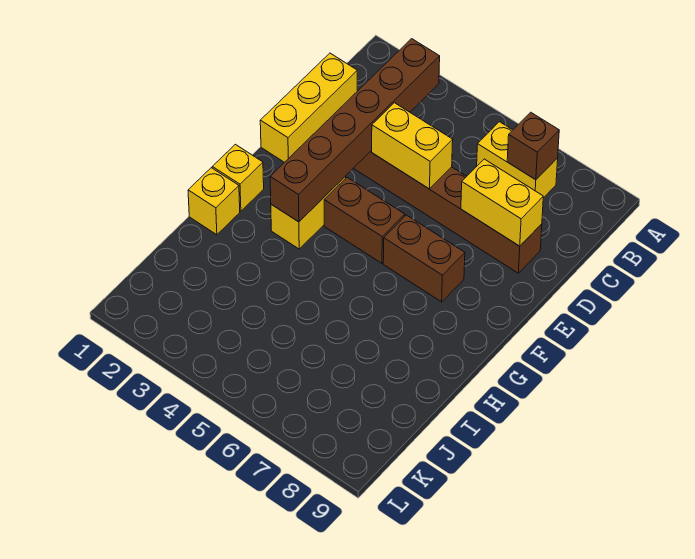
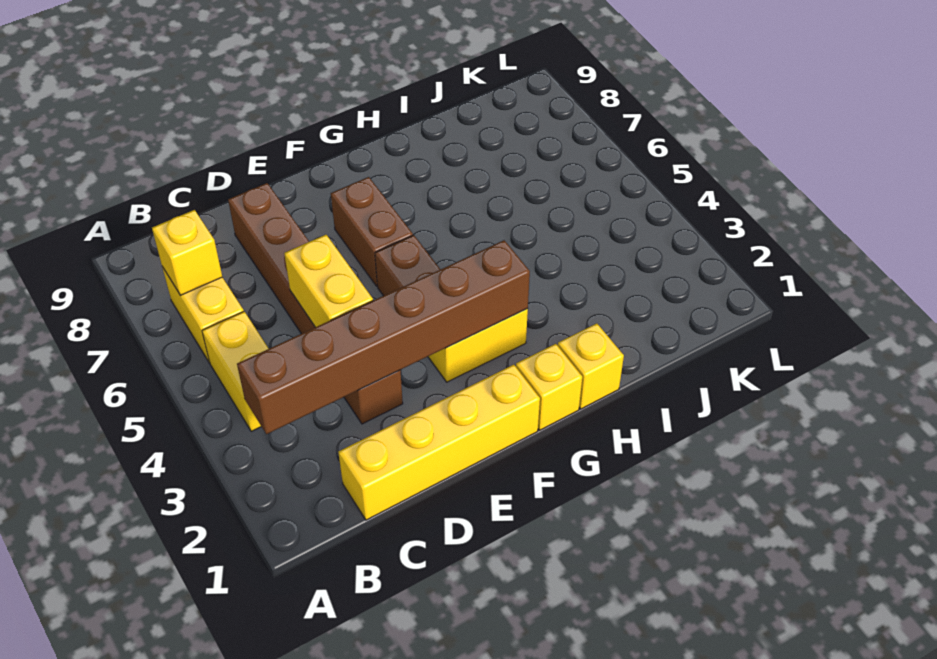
brown 1x1 brick [507,112,559,180] -> yellow 1x1 brick [152,210,222,296]
yellow 1x3 brick [260,53,357,162] -> yellow 1x4 brick [338,365,540,520]
yellow 1x2 brick [461,159,543,246] -> yellow 1x2 brick moved to [202,312,269,431]

